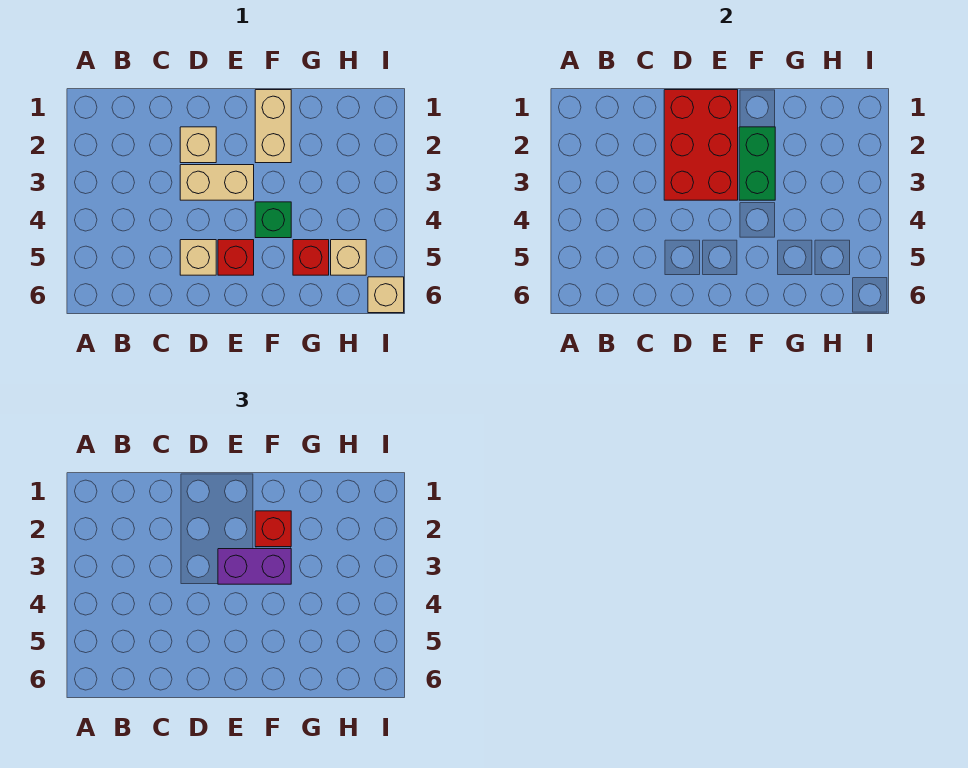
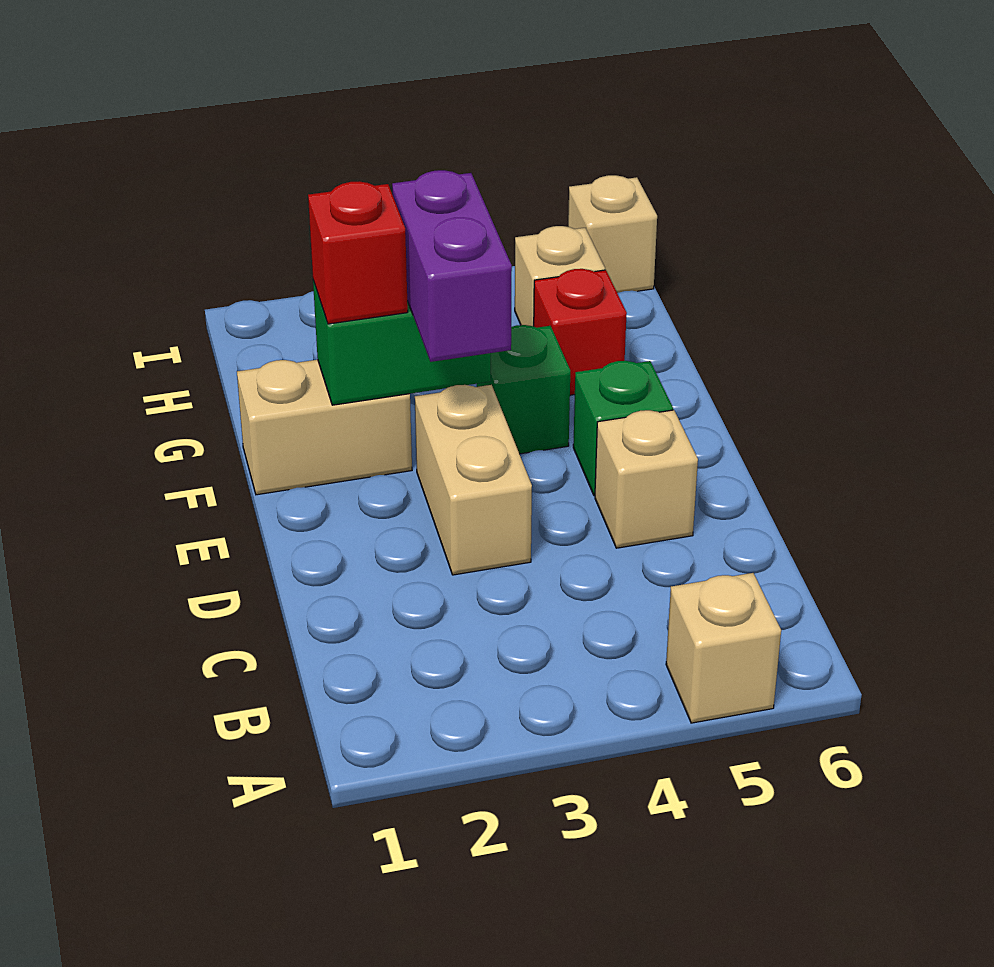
red 2x3 brick [664,90,738,200] -> none
tan 1x1 brick [180,127,216,163] -> tan 1x1 brick moved to [666,573,781,723]
red 1x1 brick [218,240,254,275] -> green 1x1 brick [573,361,673,496]

